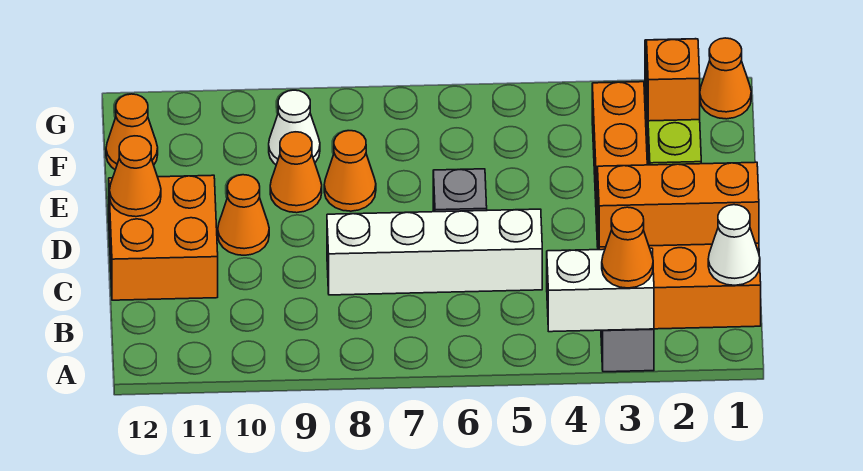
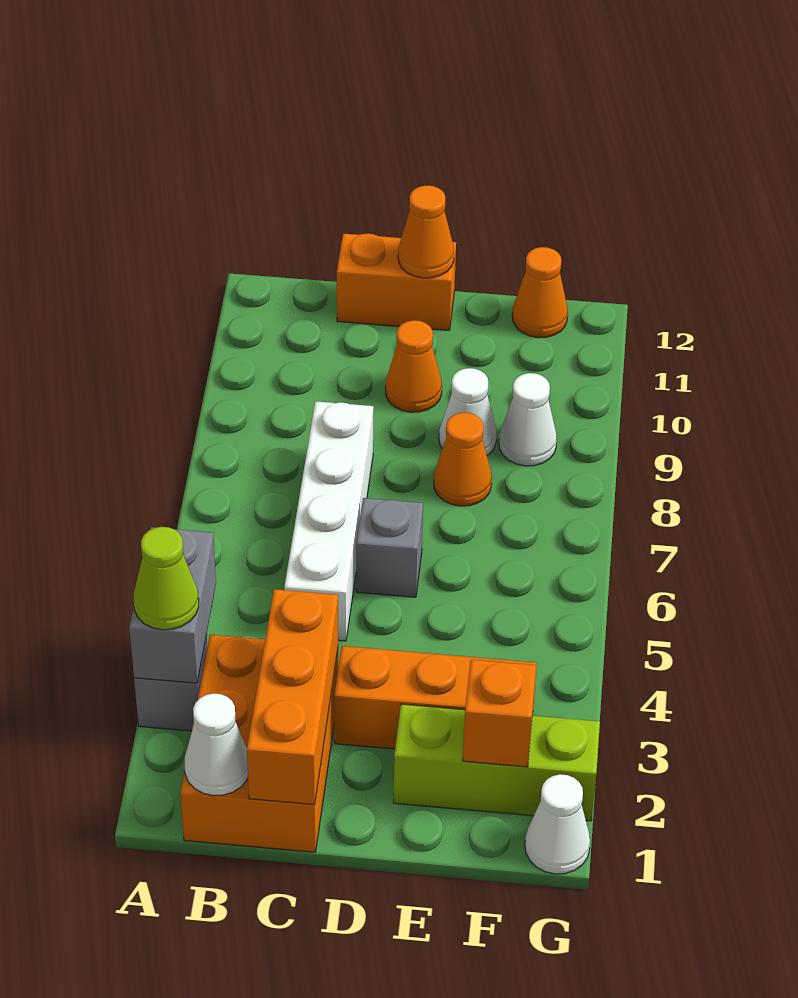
white 1x2 brick [547,248,654,332] -> grey 1x2 brick [129,527,216,683]
orange 1x1 cone [602,207,653,288] -> lime 1x1 cone [134,527,199,630]
orange 2x2 brick [109,175,218,300] -> orange 1x2 brick [337,234,456,330]
orange 1x1 cone [270,132,322,213] -> white 1x1 cone [439,368,497,455]
orange 1x1 cone [700,38,751,119] -> white 1x1 cone [525,774,590,874]

